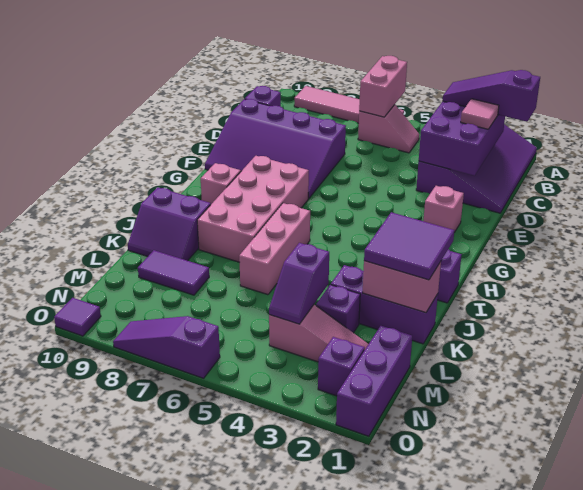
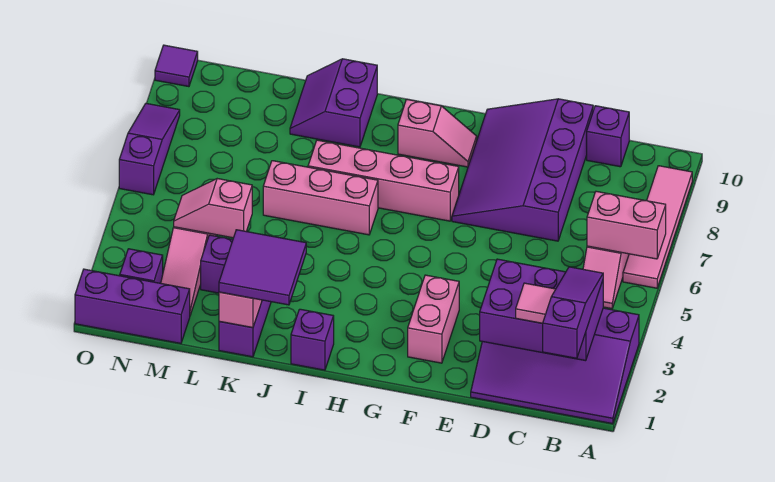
pink 1x1 brick [424,186,464,232] -> pink 1x2 brick [408,275,459,363]
pink 2x4 brick [197,156,309,262] -> pink 1x4 brick [308,140,459,221]
purple 1x2 slope [269,243,329,324] -> pink 1x2 slope [174,179,252,238]
purple 1x2 tile [138,250,209,295] -> none

